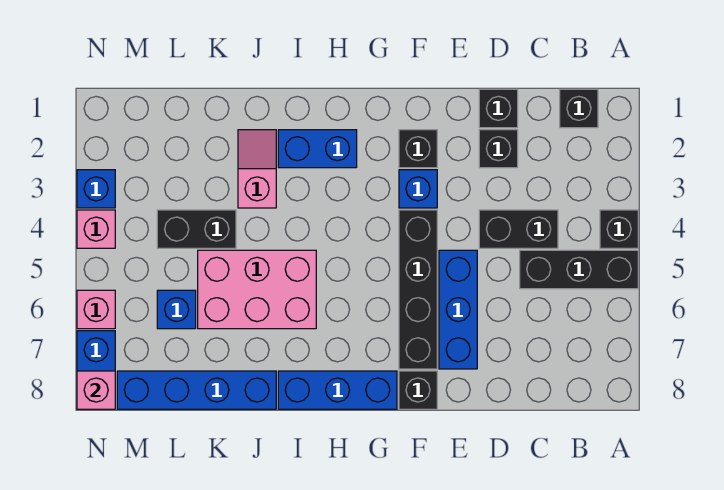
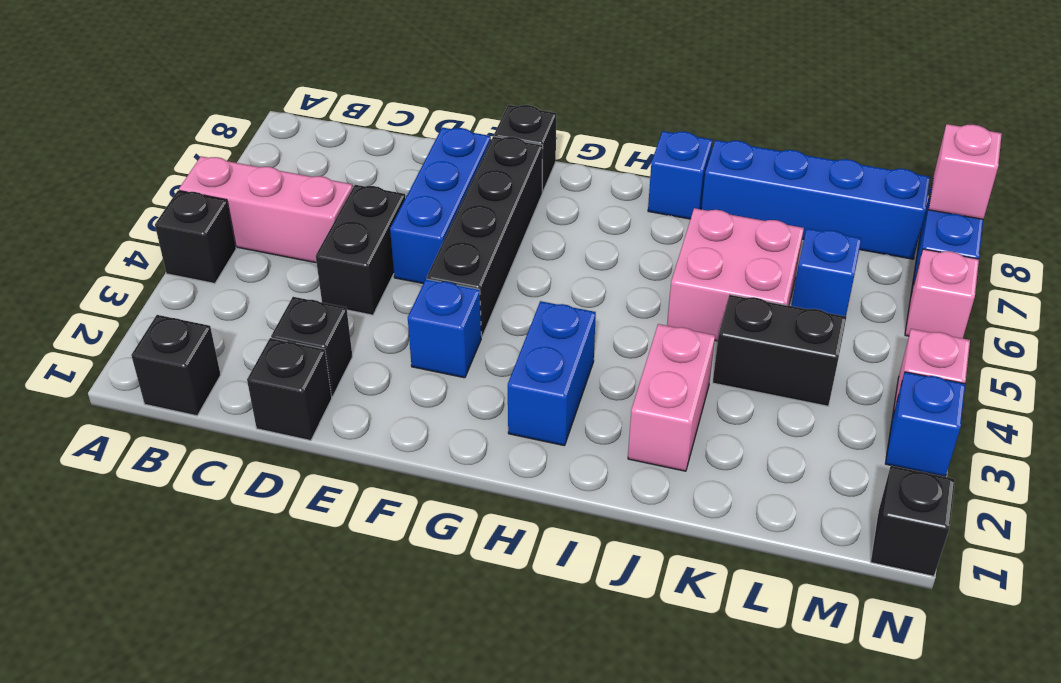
black 1x3 brick [520,250,638,289] -> pink 1x3 brick [179,156,353,263]
black 1x2 brick [479,210,558,248] -> black 1x2 brick turned to [316,185,405,315]
black 1x1 brick [399,130,437,168] -> black 1x1 brick moved to [871,466,955,576]
blue 1x3 brick [278,371,397,409] -> blue 1x1 brick [648,131,712,219]
blue 1x2 brick [278,130,357,168] -> blue 1x2 brick turned to [508,301,596,446]
pink 2x3 brick [198,250,316,329] -> pink 2x2 brick [667,208,804,341]
pink 1x2 slope [238,130,276,208] -> pink 1x2 brick [628,324,715,471]

